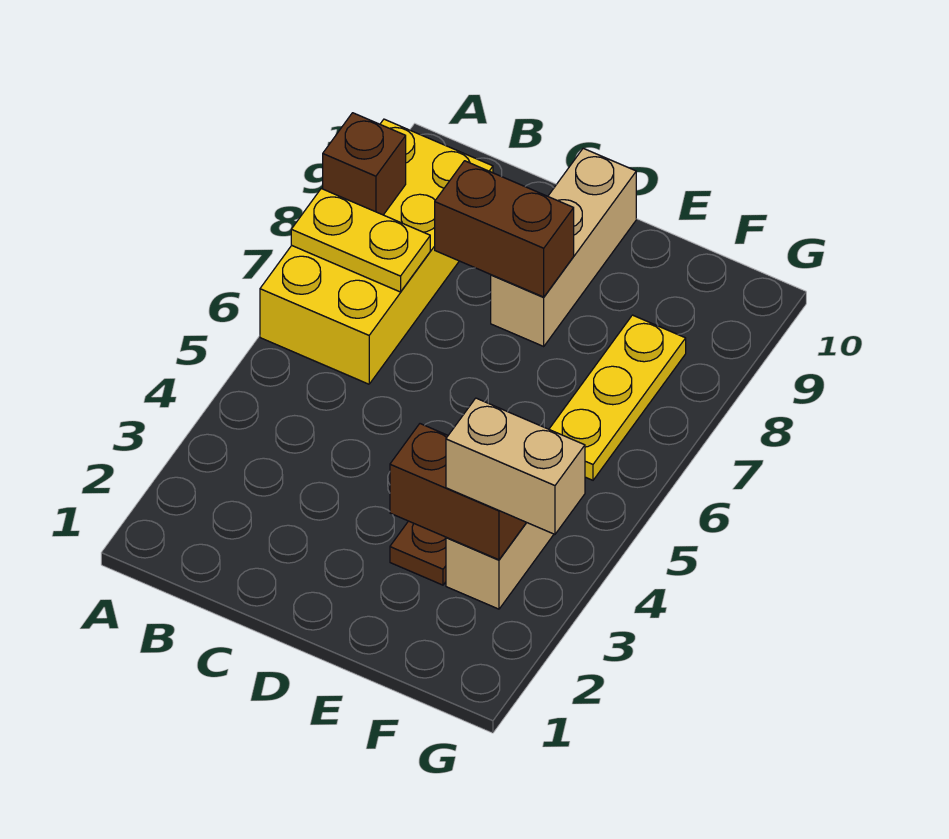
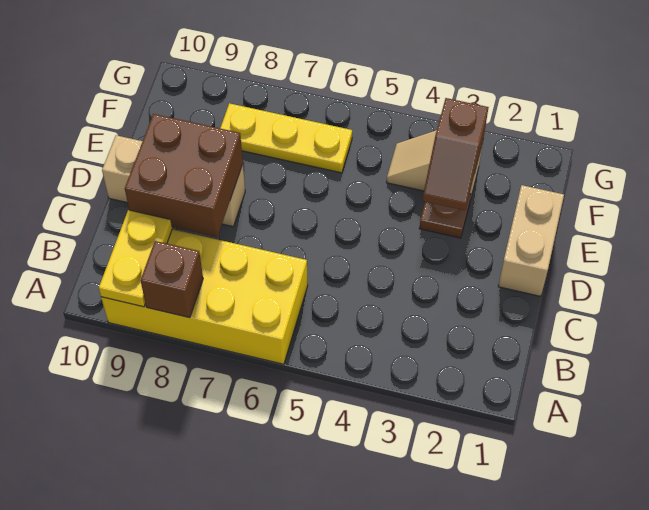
yellow 1x2 plate [291,189,430,292] -> yellow 1x2 plate moved to [99,210,172,307]
brown 1x2 brick [435,161,574,297] -> brown 2x2 brick [125,114,243,237]
brown 1x2 brick [390,424,526,560] -> brown 1x2 slope [422,98,489,210]
tan 1x2 brick [446,398,585,534] -> tan 1x2 brick moved to [498,185,564,296]

